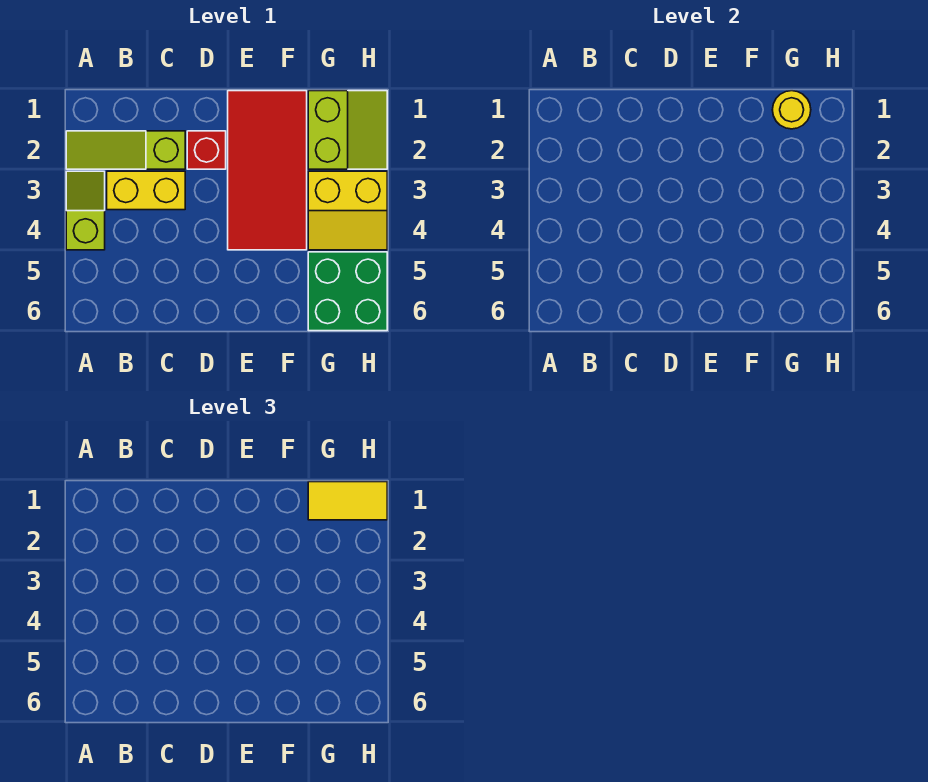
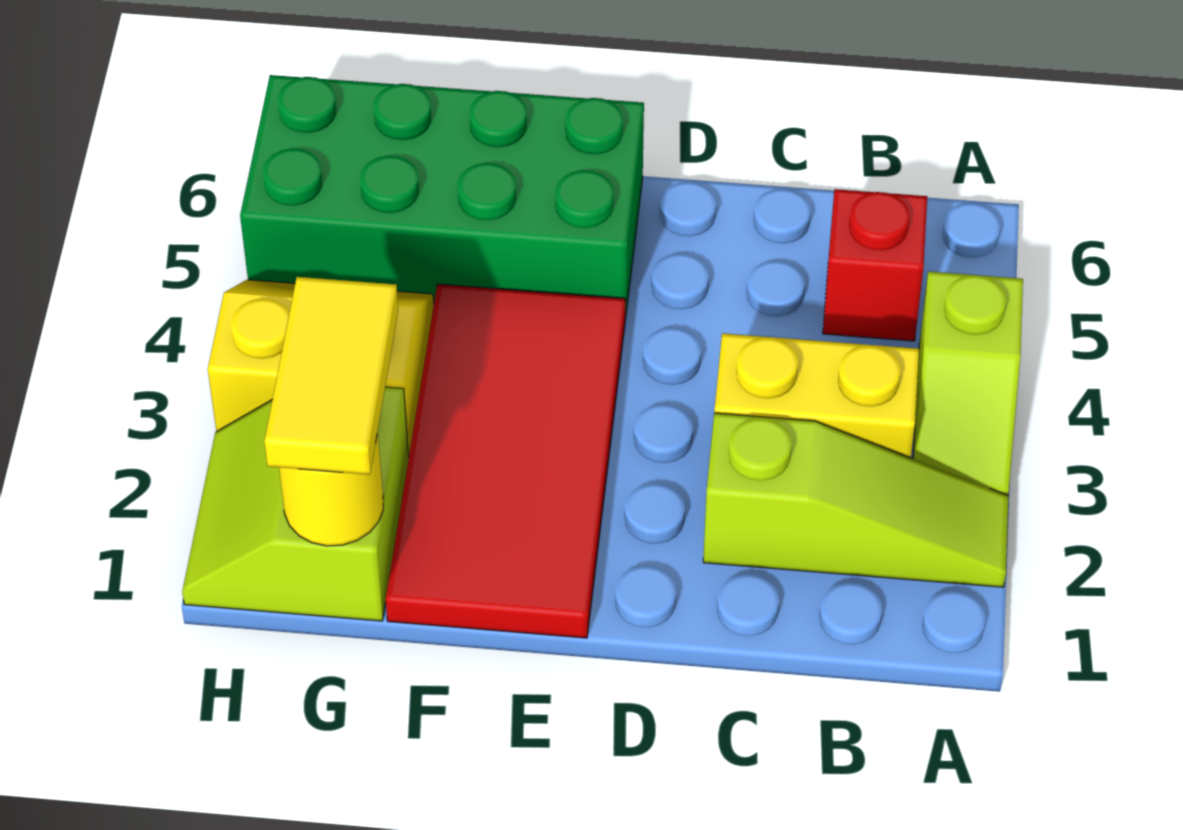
red 1x1 brick [187,131,226,169] -> red 1x1 brick moved to [823,189,927,341]
yellow 1x2 tile [308,482,387,520] -> yellow 1x2 tile turned to [264,277,398,475]
green 2x2 brick [308,252,387,331] -> green 2x4 brick [240,75,644,318]

